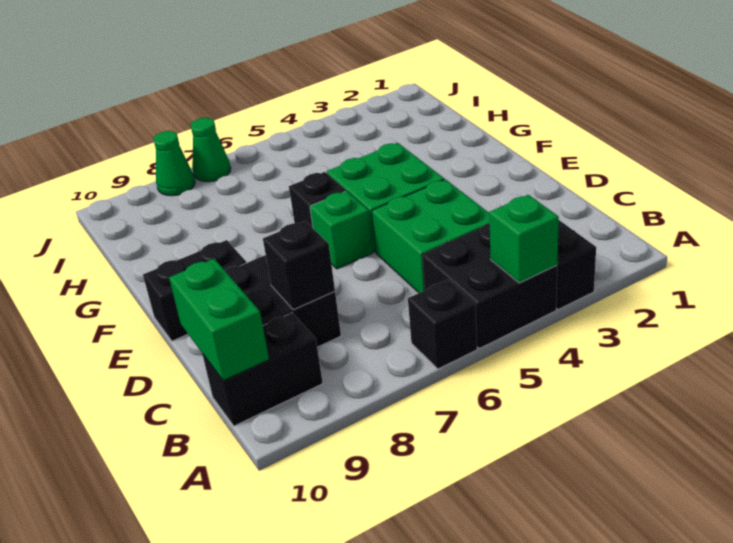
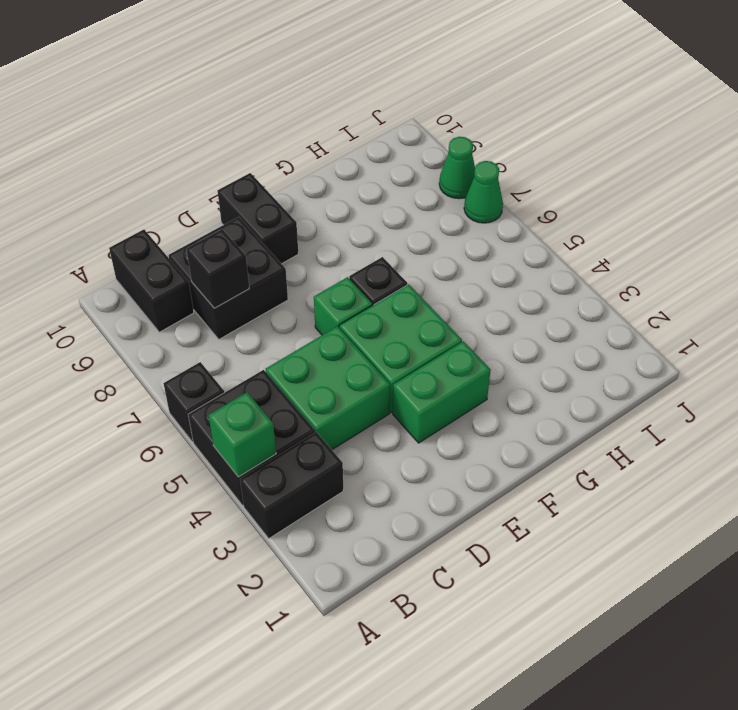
green 1x2 brick [169,259,269,381] -> green 1x2 brick moved to [393,341,491,443]

